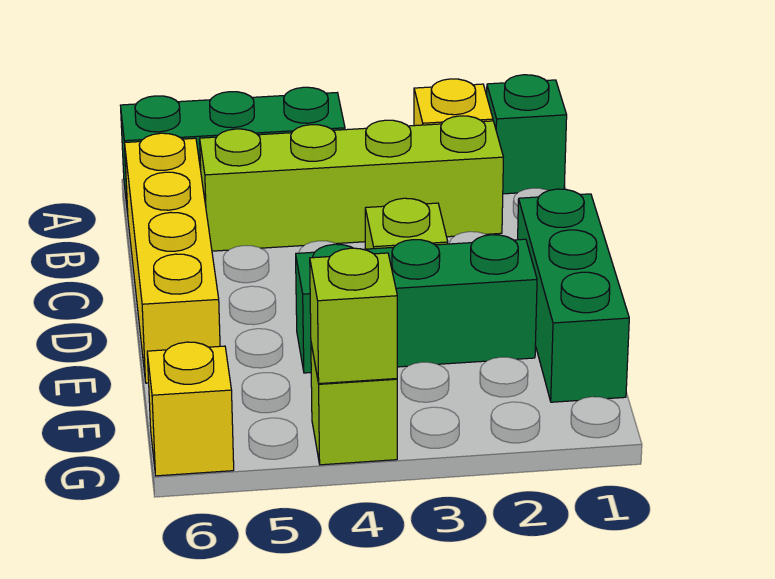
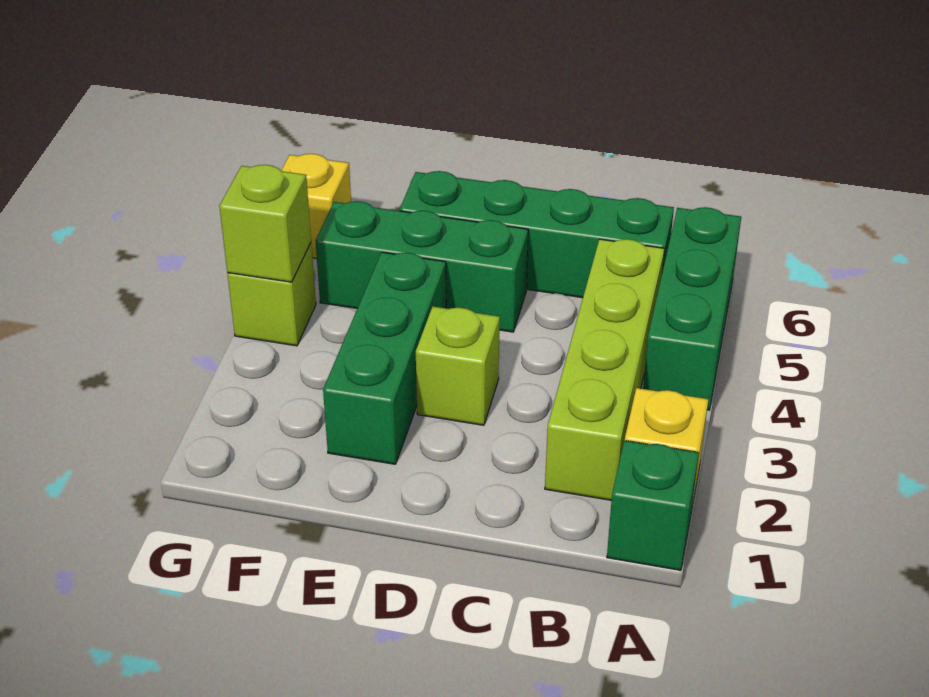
yellow 1x4 brick [125,133,220,383] -> green 1x4 brick [400,171,674,298]
green 1x3 brick [518,189,629,402] -> green 1x3 brick moved to [316,201,528,332]

